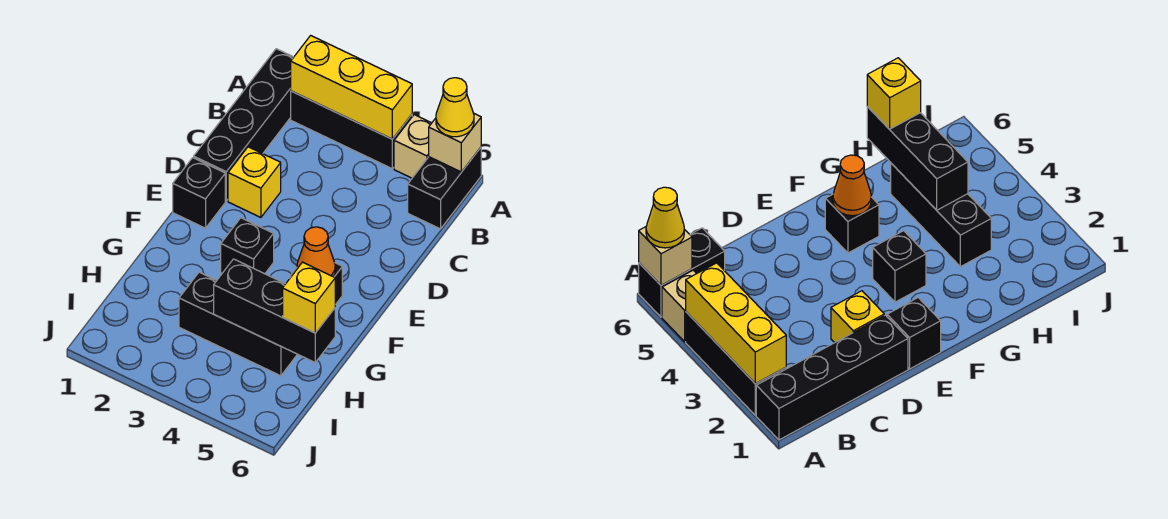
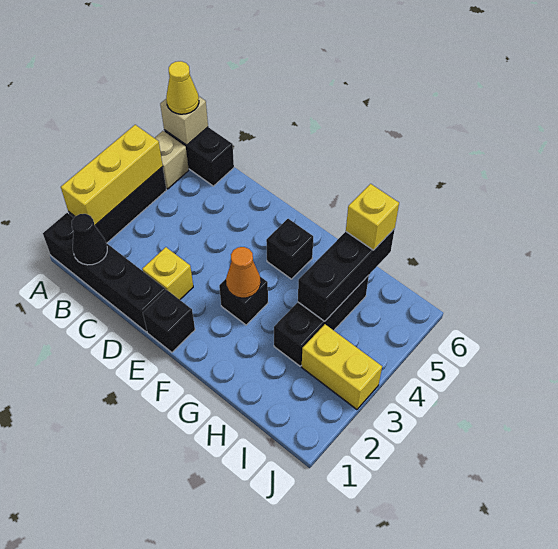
none -> black 1x1 cone [72,214,107,265]
orange 1x1 cone [297,227,335,277] -> orange 1x1 cone moved to [226,247,261,298]
none -> yellow 1x2 brick [302,324,382,409]

